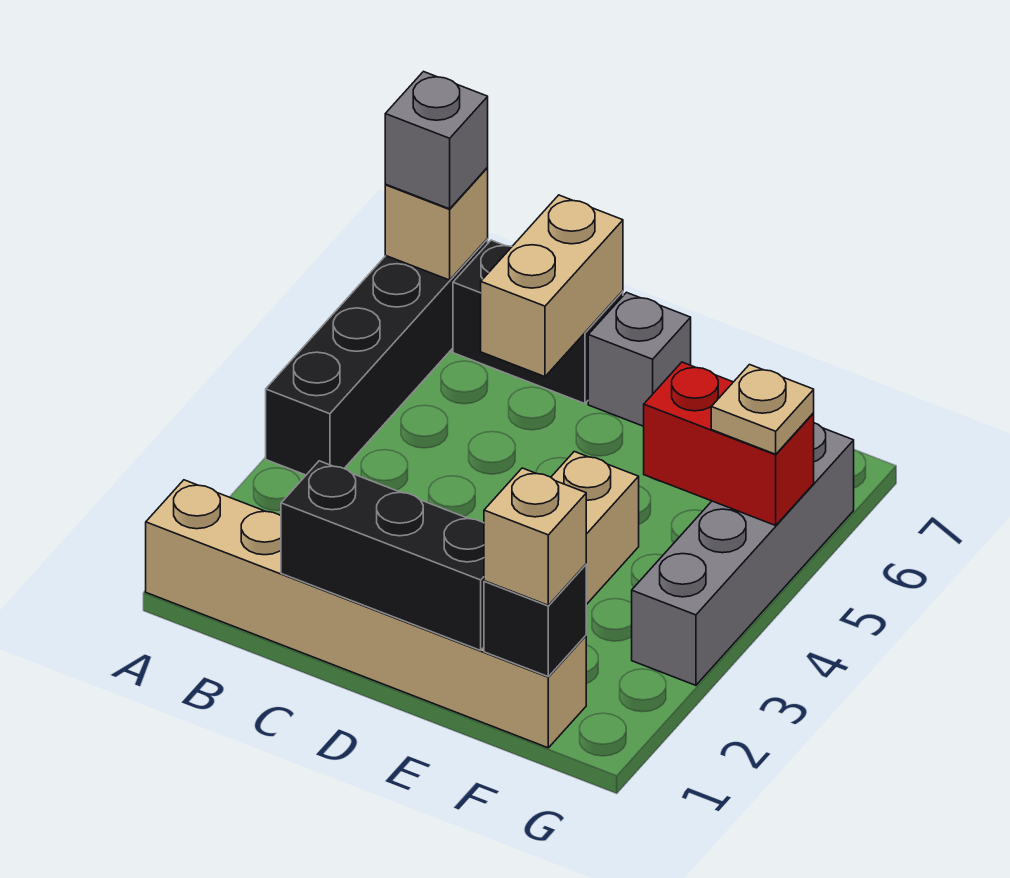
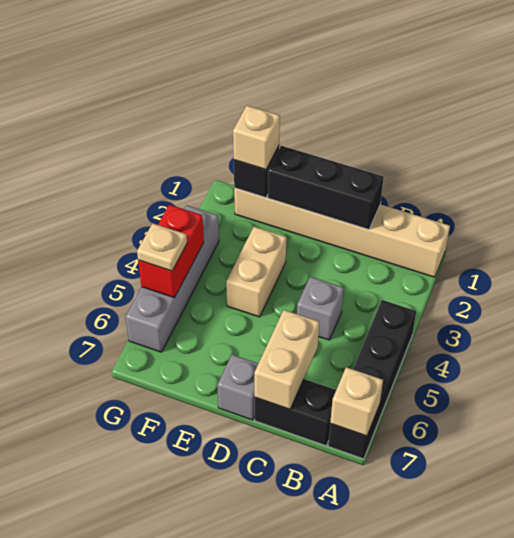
grey 1x1 brick [385,72,488,209] -> grey 1x1 brick moved to [297,277,344,340]
red 1x2 brick [644,362,814,525] -> red 1x2 brick turned to [138,205,204,298]

